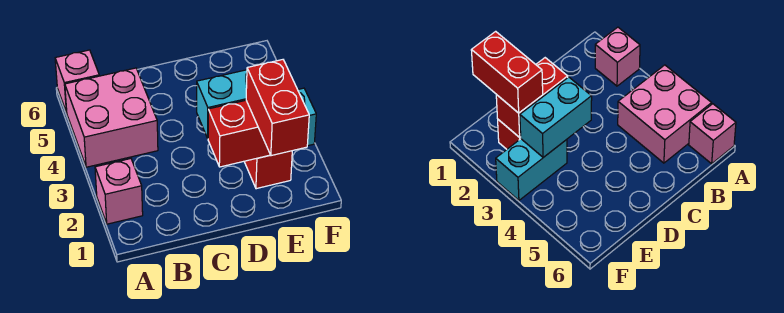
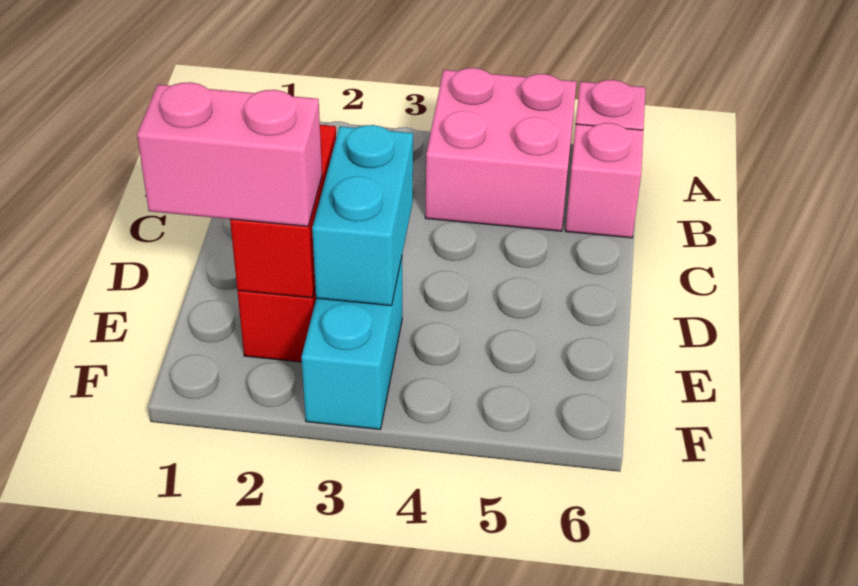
pink 1x1 brick [95,159,143,224] -> pink 1x1 brick moved to [565,123,643,238]
red 1x2 brick [246,60,309,156] -> pink 1x2 brick [137,82,322,226]

